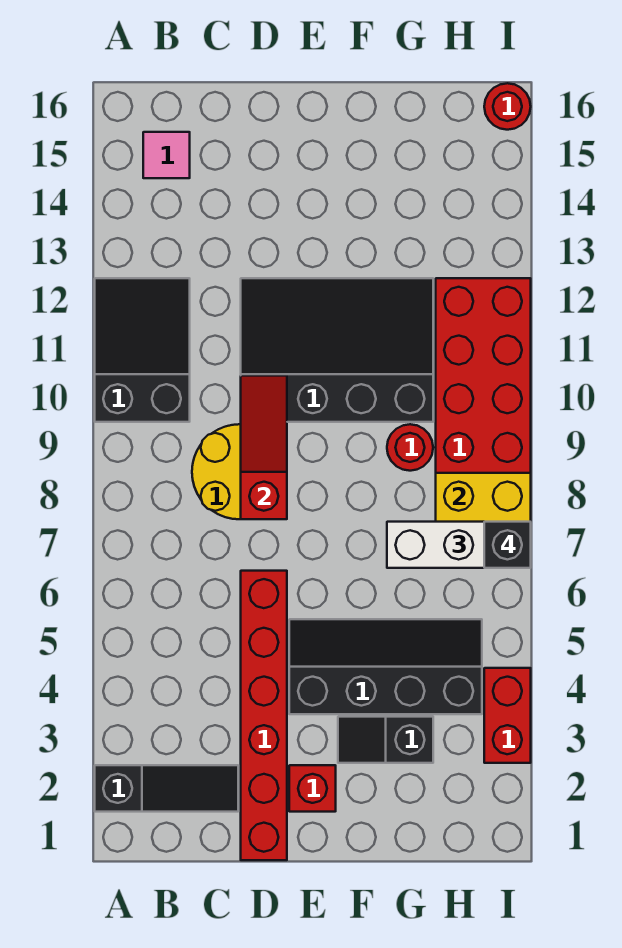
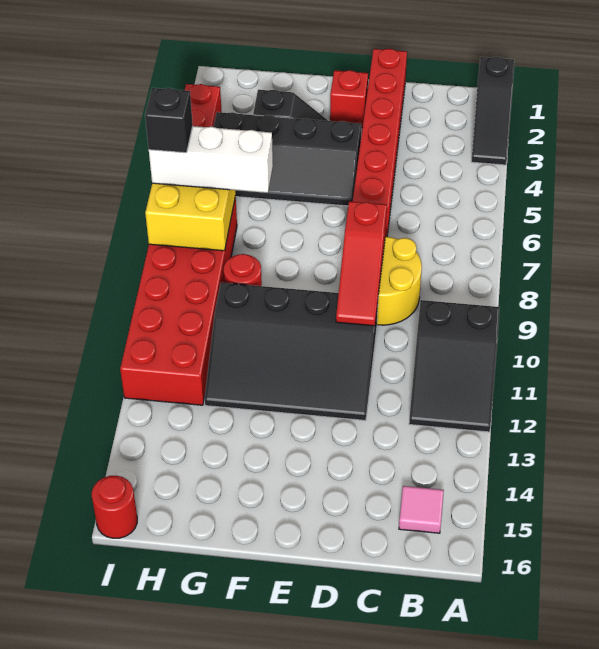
black 1x3 slope [95,765,238,812] -> black 1x3 slope turned to [471,57,514,165]

